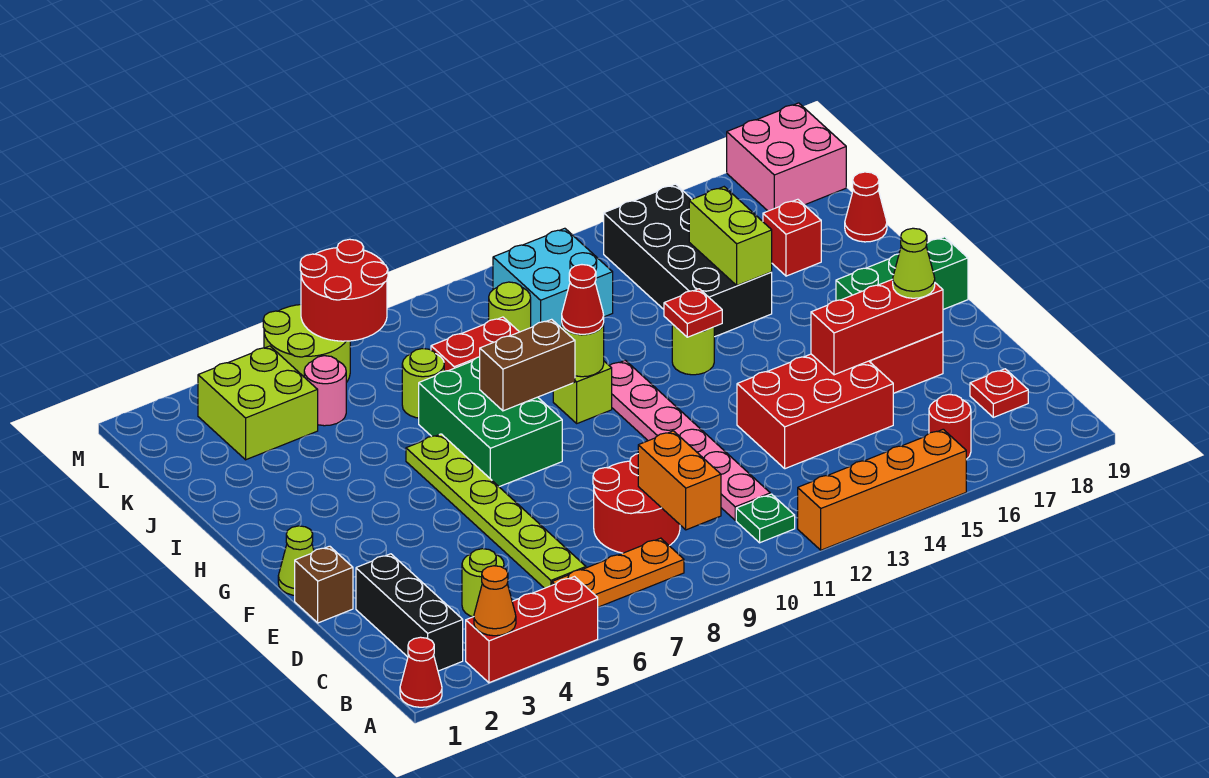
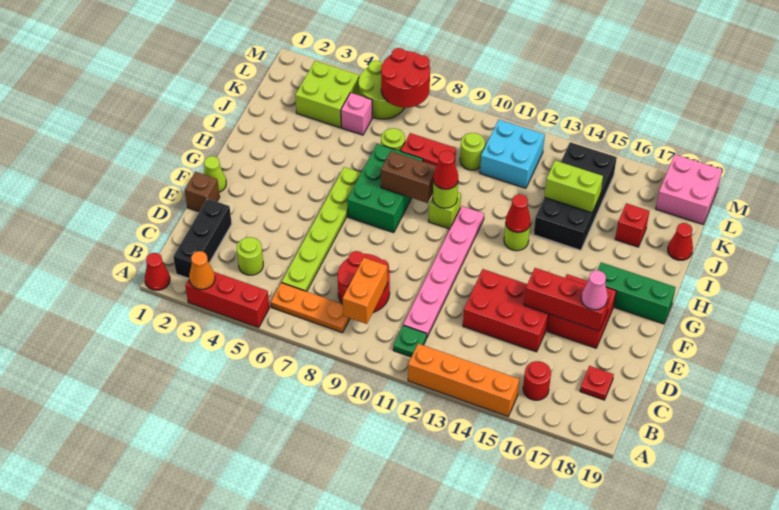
lime 1x1 cone [893,228,935,298] -> pink 1x1 cone [581,270,608,310]
red 1x1 plate [664,289,722,337] -> red 1x1 cone [506,194,531,233]
lime 1x2 brick [689,187,772,285] -> lime 1x2 brick turned to [545,161,603,213]
pink 1x1 round brick [304,356,346,426] -> pink 1x1 brick [341,93,372,135]

